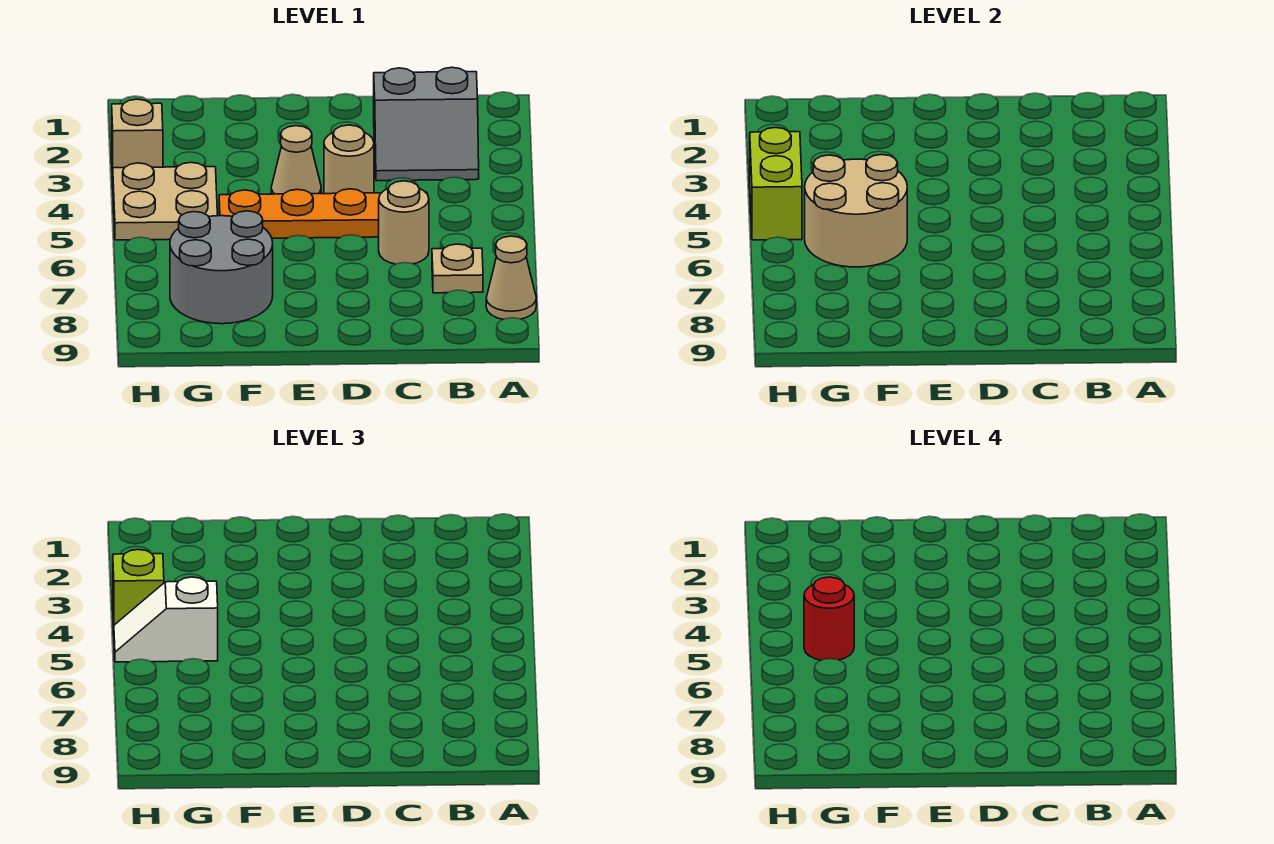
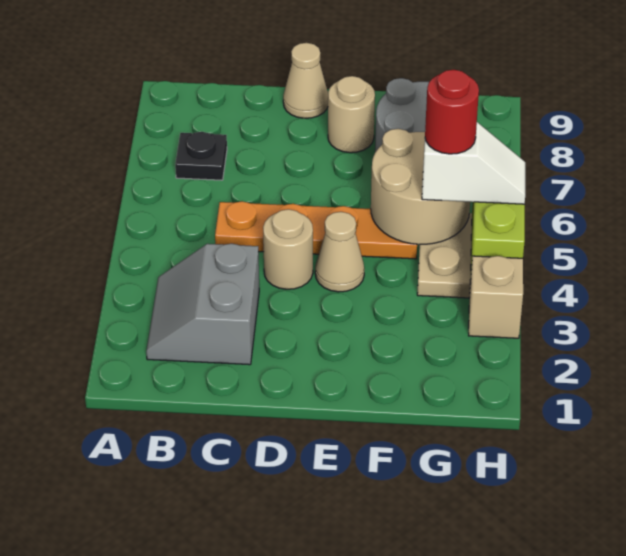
tan 1x1 cone [486,236,536,319] -> tan 1x1 cone moved to [283,43,328,118]
grey 2x2 slope [374,67,479,181] -> grey 2x2 slope turned to [146,244,259,365]
tan 1x1 plate [432,244,483,293] -> black 1x1 plate [175,132,227,180]
tan 1x1 round brick [379,181,429,264] -> tan 1x1 round brick moved to [328,76,375,153]
lime 1x1 brick [113,550,164,625] -> none

